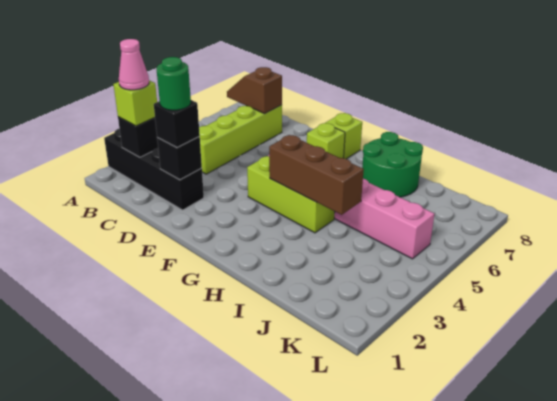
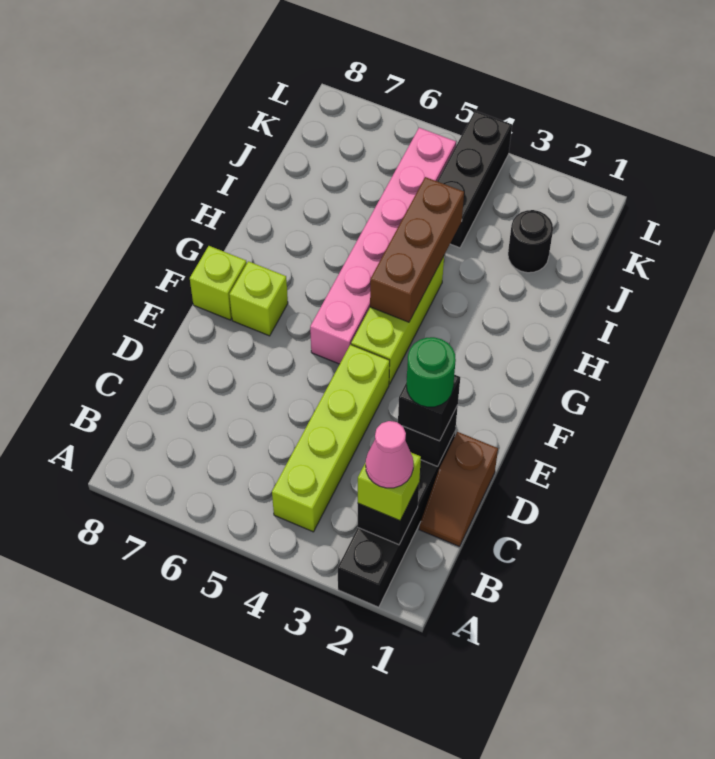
brown 1x2 slope [227,67,282,114] -> brown 1x2 slope moved to [419,432,498,547]
lime 1x4 brick [199,105,282,174] -> lime 1x4 brick turned to [272,345,390,532]
green 2x2 round brick [362,132,423,197] -> none
none -> black 1x1 round brick [508,210,553,273]
none -> black 1x3 brick [437,111,512,248]

